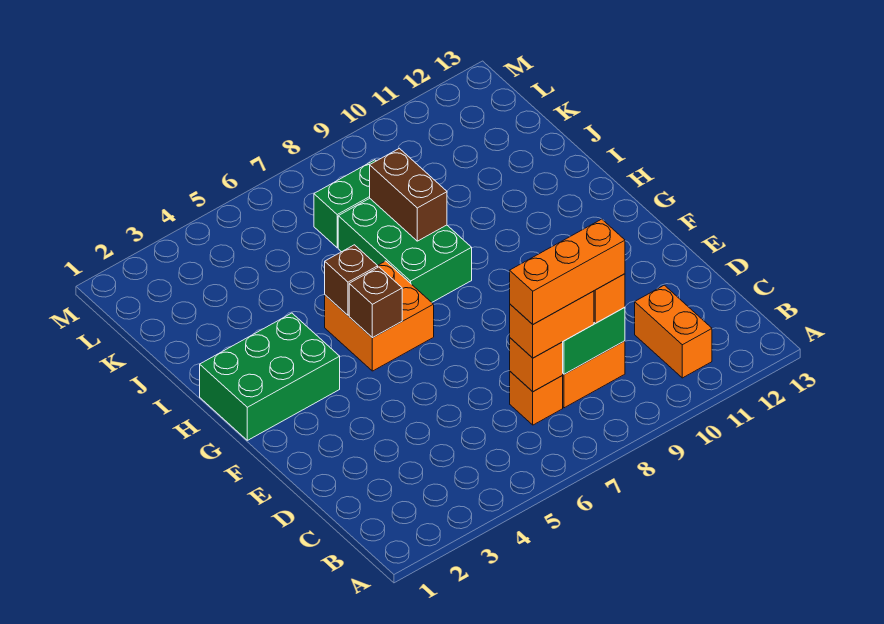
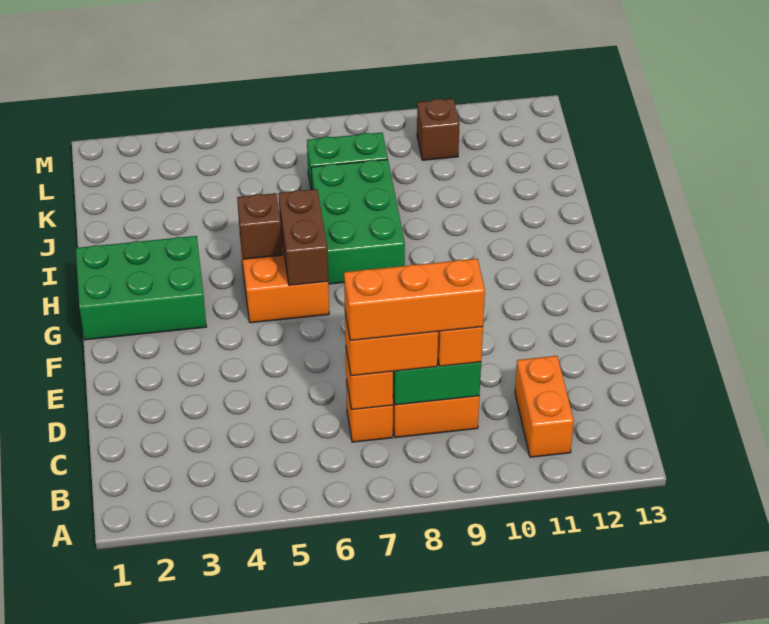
brown 1x1 brick [349,267,402,338] -> brown 1x1 brick moved to [417,99,460,160]
brown 1x2 brick [370,148,447,241] -> brown 1x2 brick moved to [278,189,328,285]

